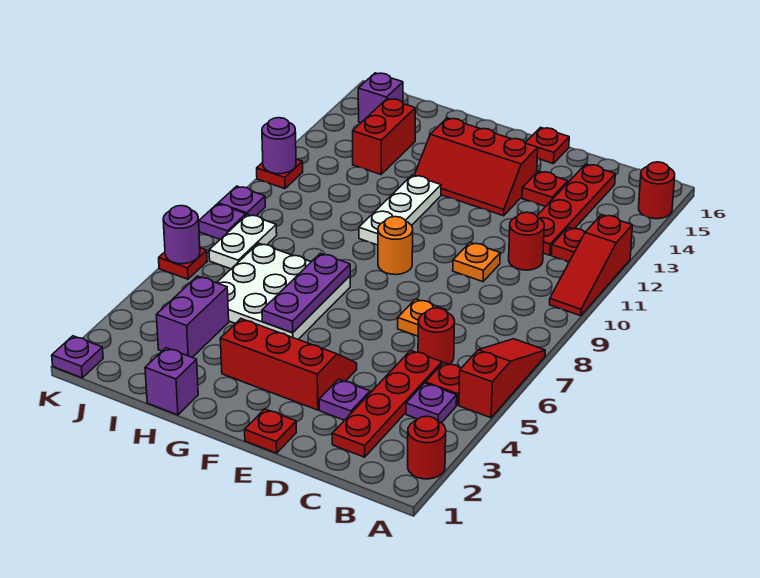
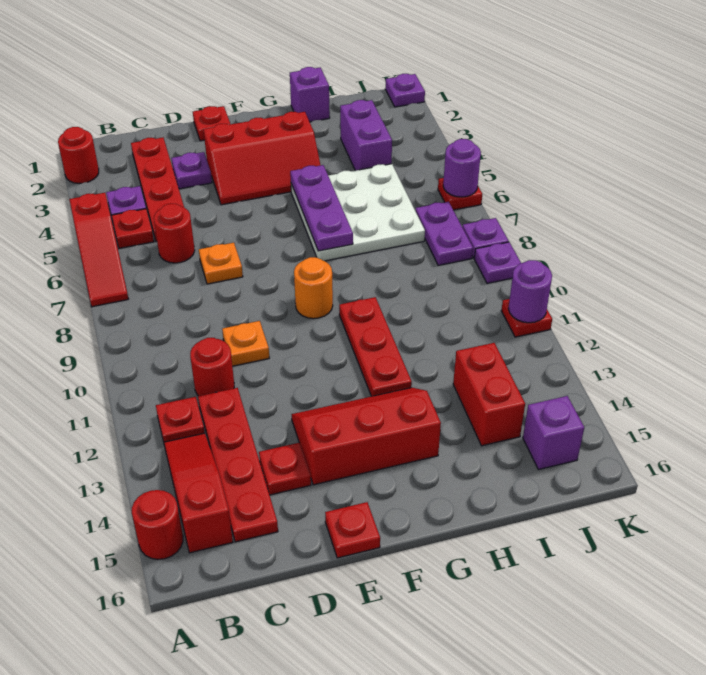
red 1x3 slope [550,215,632,316] -> red 1x3 slope moved to [164,433,233,553]
white 1x3 plate [359,175,441,245] -> red 1x3 plate [339,297,412,396]
white 1x2 plate [209,214,277,269] -> purple 1x2 plate [416,202,473,265]

